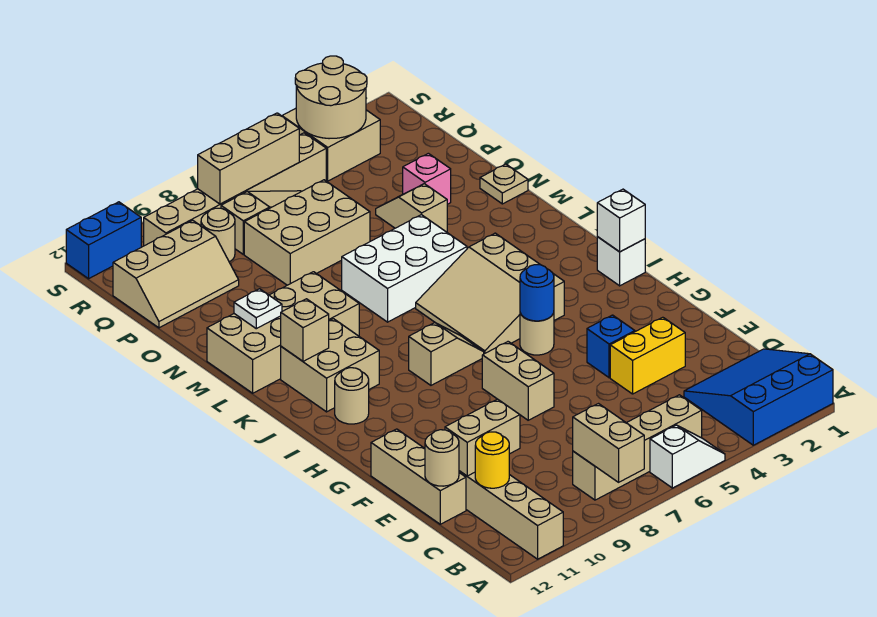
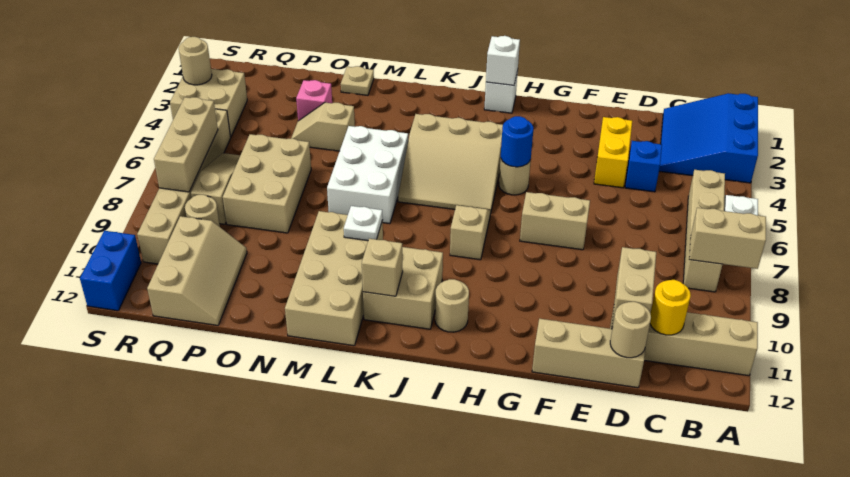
blue 1x1 brick [587,315,635,378] -> blue 1x1 brick moved to [625,141,662,192]
white 1x1 plate [234,289,282,329] -> white 1x1 plate moved to [344,206,383,241]
tan 2x2 round brick [295,56,367,139] -> tan 1x1 round brick [179,37,212,85]

